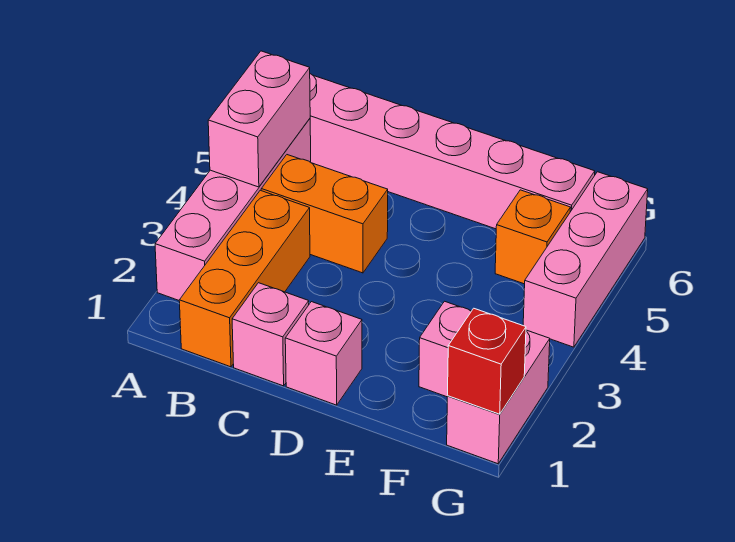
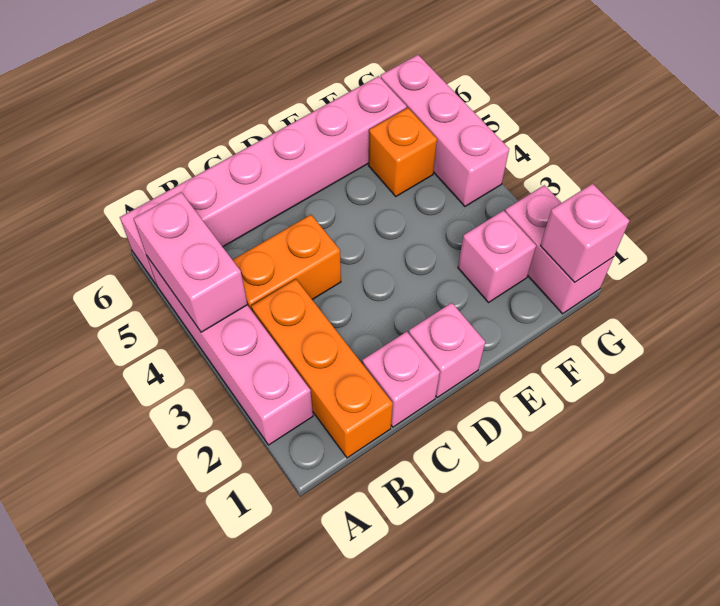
red 1x1 brick [448,308,526,414] -> pink 1x1 brick [540,184,630,282]

